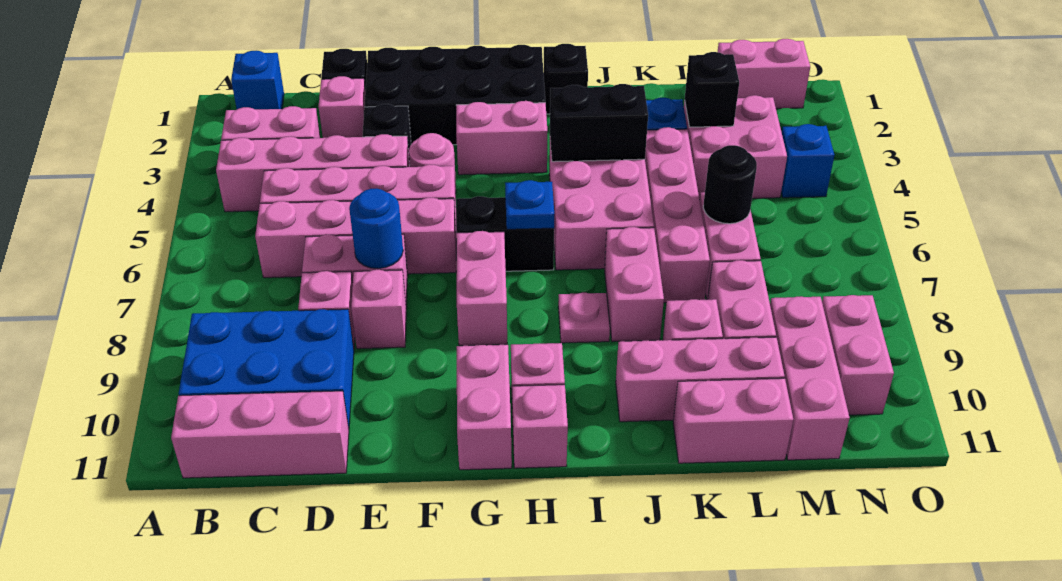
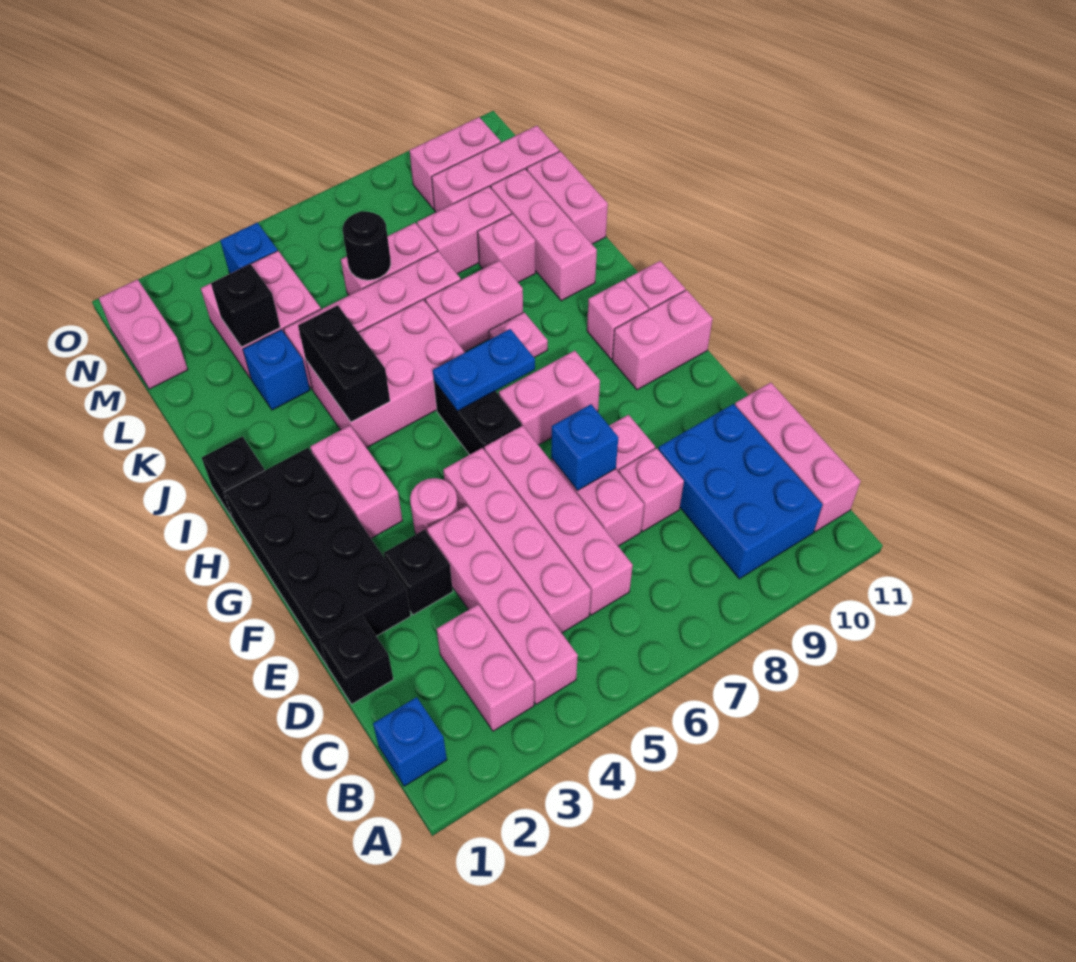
pink 1x1 brick [319,76,365,138] -> none
blue 1x1 round brick [349,188,403,269] -> blue 1x1 brick [551,404,618,491]
blue 1x1 plate [505,180,554,229] -> blue 1x2 plate [433,329,535,411]

